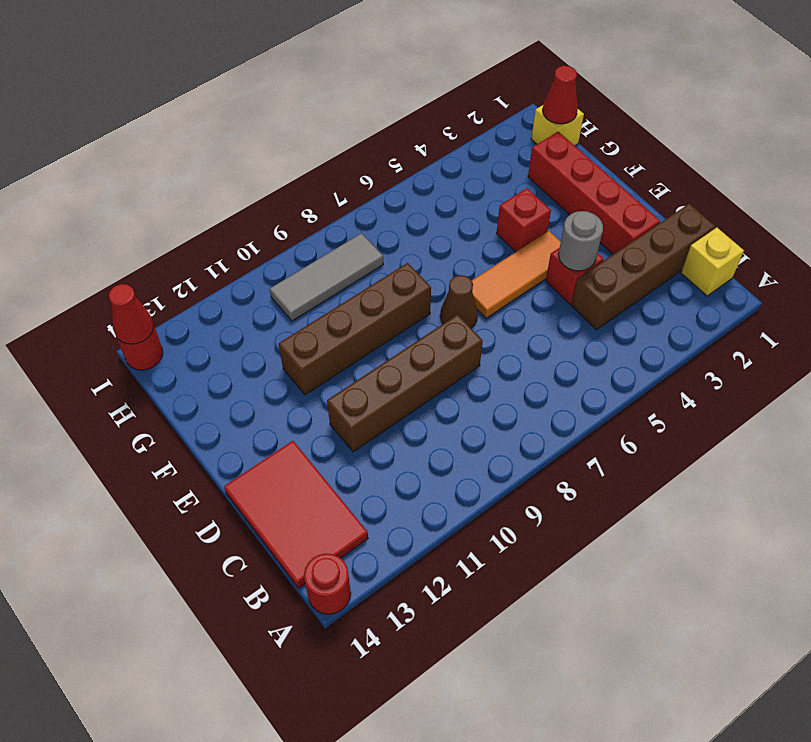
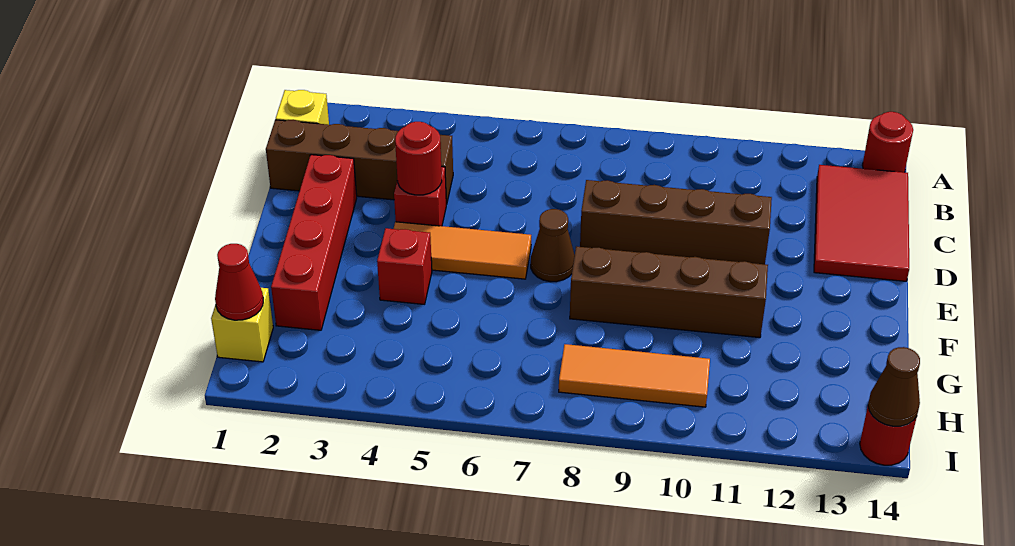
grey 1x1 round brick [559,211,603,271] -> red 1x1 round brick [395,122,442,195]
grey 1x3 tile [270,233,383,321] -> orange 1x3 tile [559,344,710,407]
red 1x1 cone [109,284,154,344] -> brown 1x1 cone [868,347,920,426]

